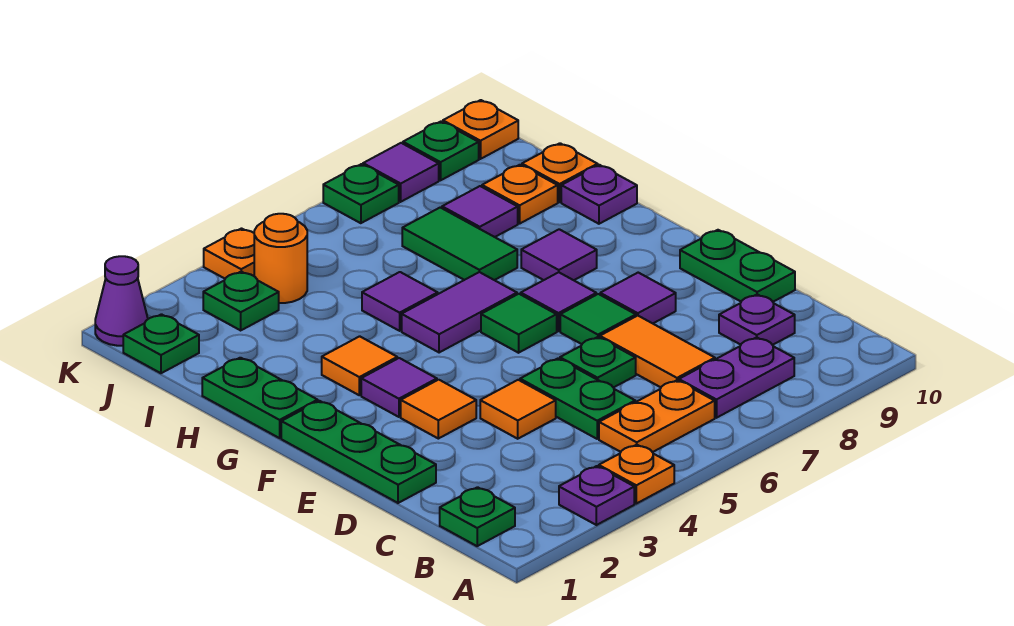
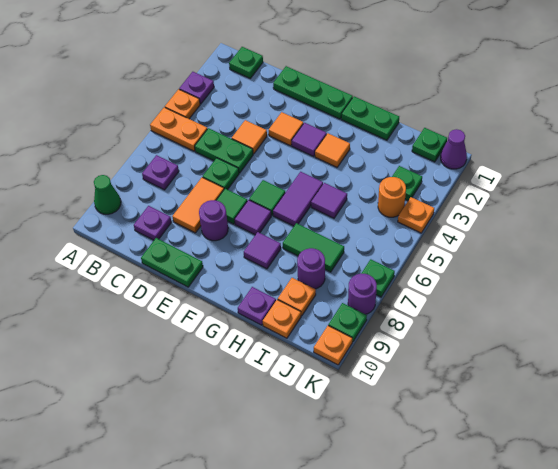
none -> green 1x1 cone [94,175,121,214]
orange 1x2 plate [599,380,715,452] -> orange 1x2 plate turned to [150,107,207,151]
purple 1x2 plate [679,337,794,418] -> purple 1x1 plate [142,155,179,190]
orange 1x2 tile [600,316,715,387] -> orange 1x2 tile turned to [172,177,224,233]
purple 1x1 tile [600,273,676,323] -> purple 1x1 round brick [199,200,228,241]
purple 1x1 tile [442,186,518,237] -> purple 1x1 round brick [297,248,325,289]
purple 1x1 tile [363,143,439,202] -> purple 1x1 round brick [348,274,377,314]

